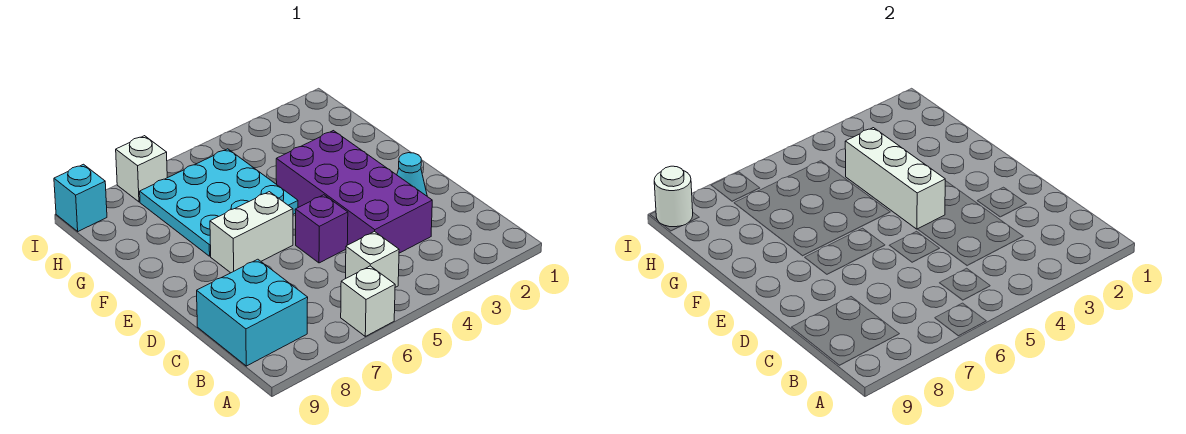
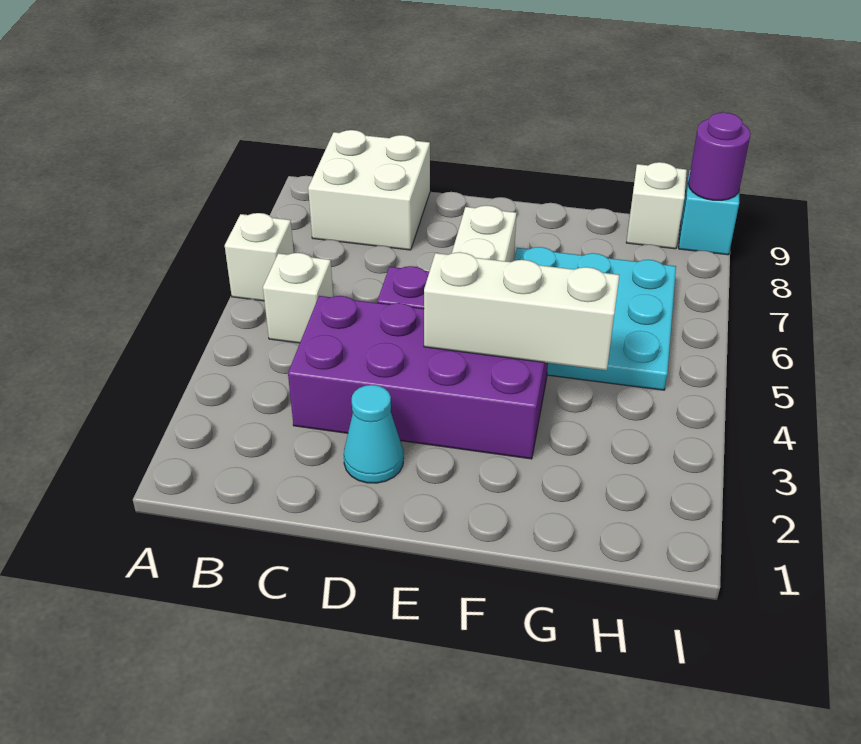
cyan 2x2 brick [197,259,308,366] -> white 2x2 brick [308,130,430,250]
white 1x1 brick [116,136,167,202] -> white 1x1 brick moved to [626,162,687,249]
white 1x1 round brick [654,166,693,227] -> purple 1x1 round brick [688,112,750,200]

